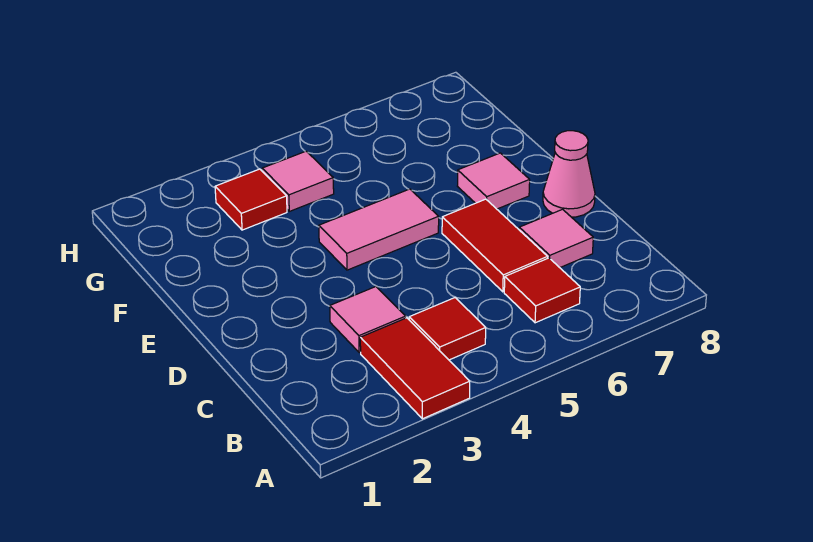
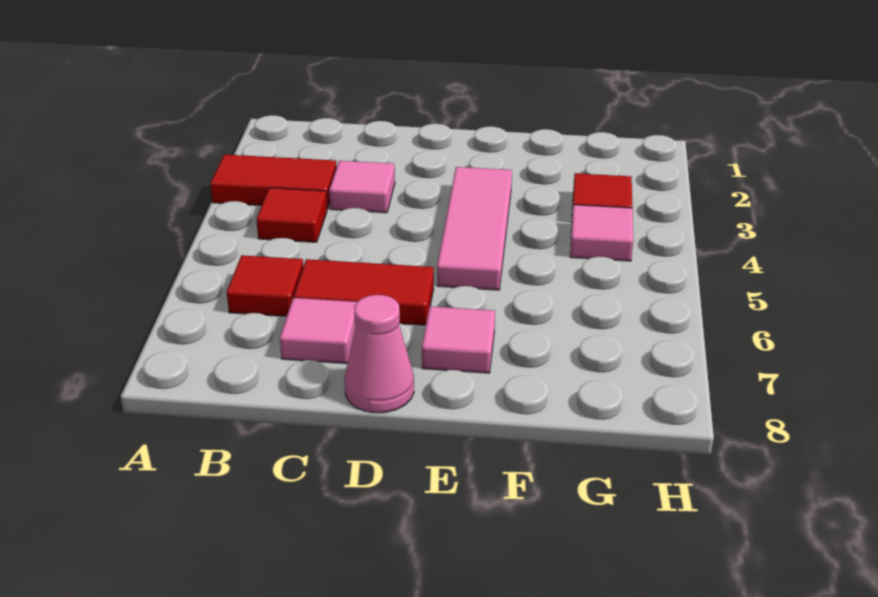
pink 1x2 tile [319,189,439,270] -> pink 1x3 tile [437,167,512,290]

